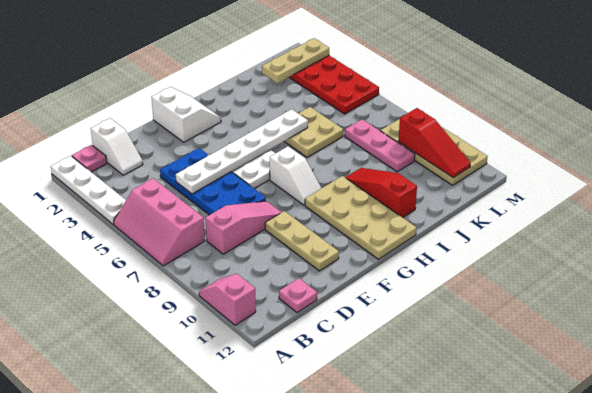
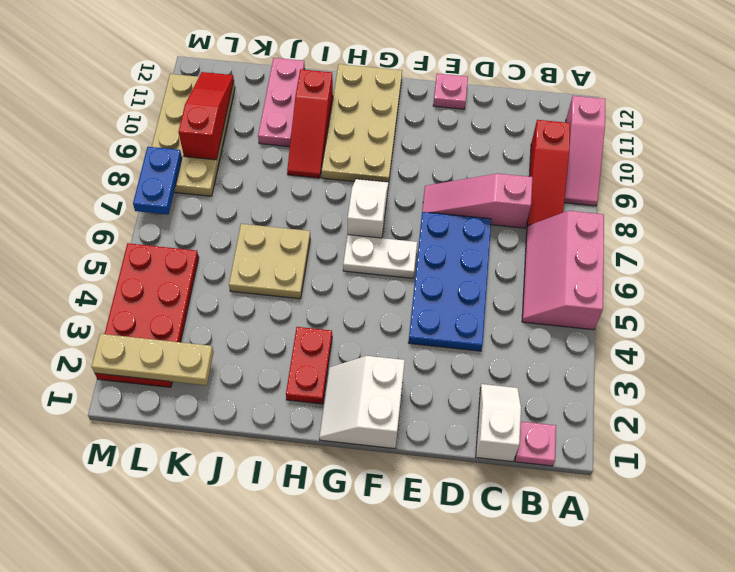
white 1x4 plate [51,156,126,225] -> none
pink 2x3 slope [114,178,205,266] -> pink 2x3 slope turned to [522,211,604,330]
pink 1x2 slope [199,274,256,325] -> pink 1x3 slope [564,96,605,206]
none -> red 1x3 slope [527,120,570,227]
pink 1x1 plate [279,278,317,313] -> pink 1x1 plate moved to [433,74,468,109]
white 1x6 plate [176,109,308,194] -> none
tan 1x3 plate [265,211,339,271] -> none
none -> red 1x2 plate [286,327,332,404]
pink 1x3 plate [345,119,415,172] -> pink 1x3 plate moved to [258,58,305,147]
none -> blue 1x2 plate [133,147,182,215]

